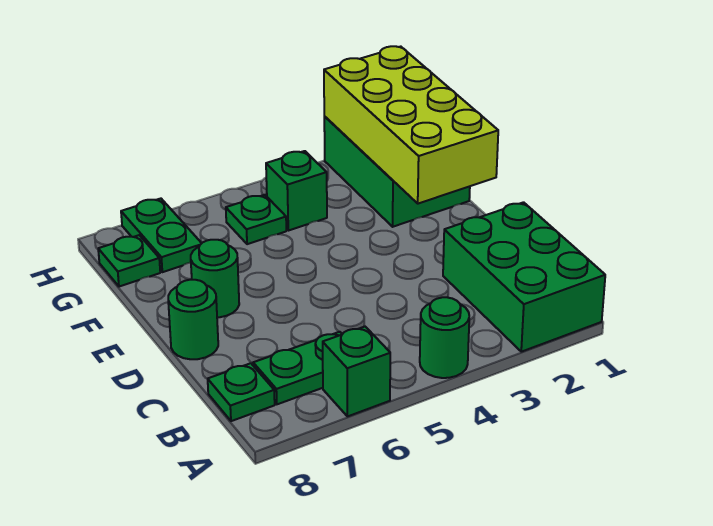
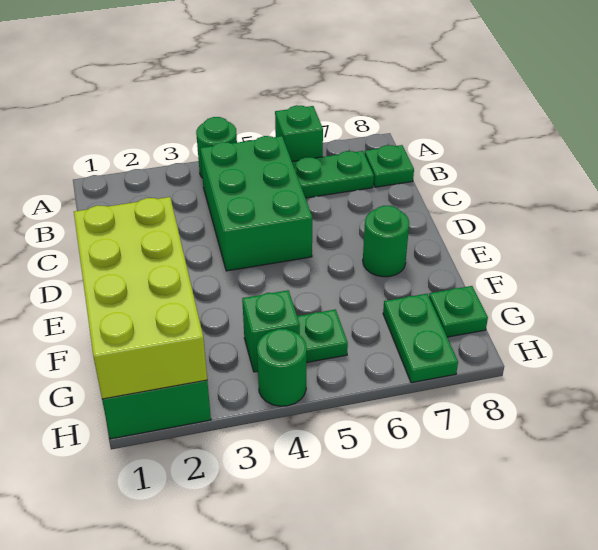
green 2x3 brick [443,202,605,352] -> green 2x3 brick moved to [200,136,312,271]
green 1x1 round brick [168,279,218,359] -> green 1x1 round brick moved to [257,329,307,406]

